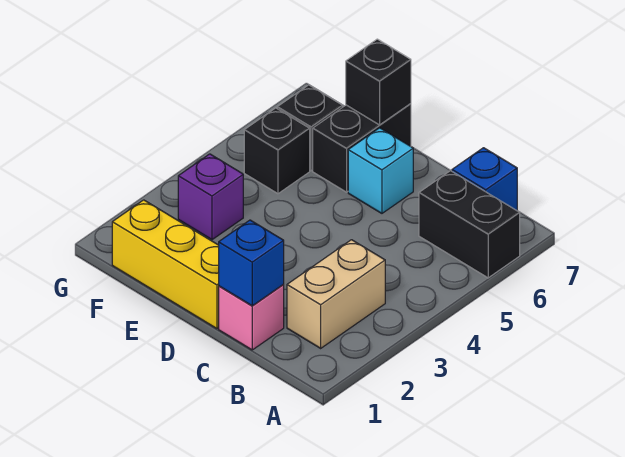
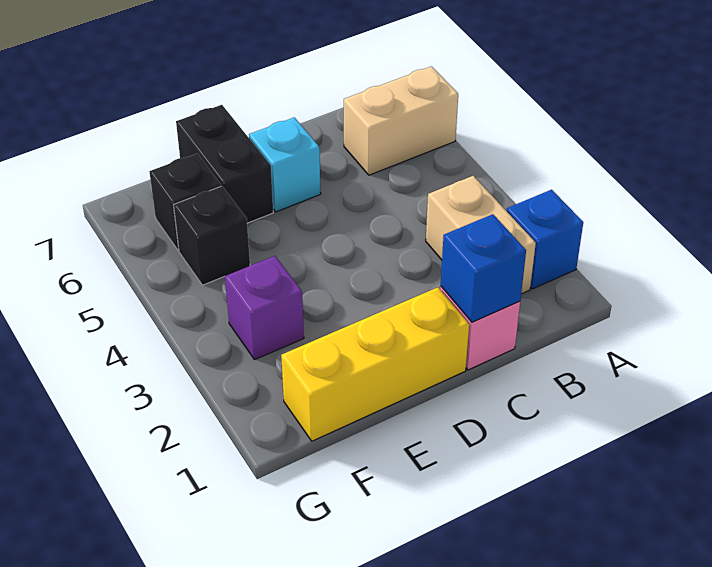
black 1x2 brick [419,171,520,278] -> tan 1x2 brick [344,66,458,175]
blue 1x1 brick [452,148,517,211] -> blue 1x1 brick moved to [507,190,583,289]
black 1x1 brick [346,39,411,125] -> none

